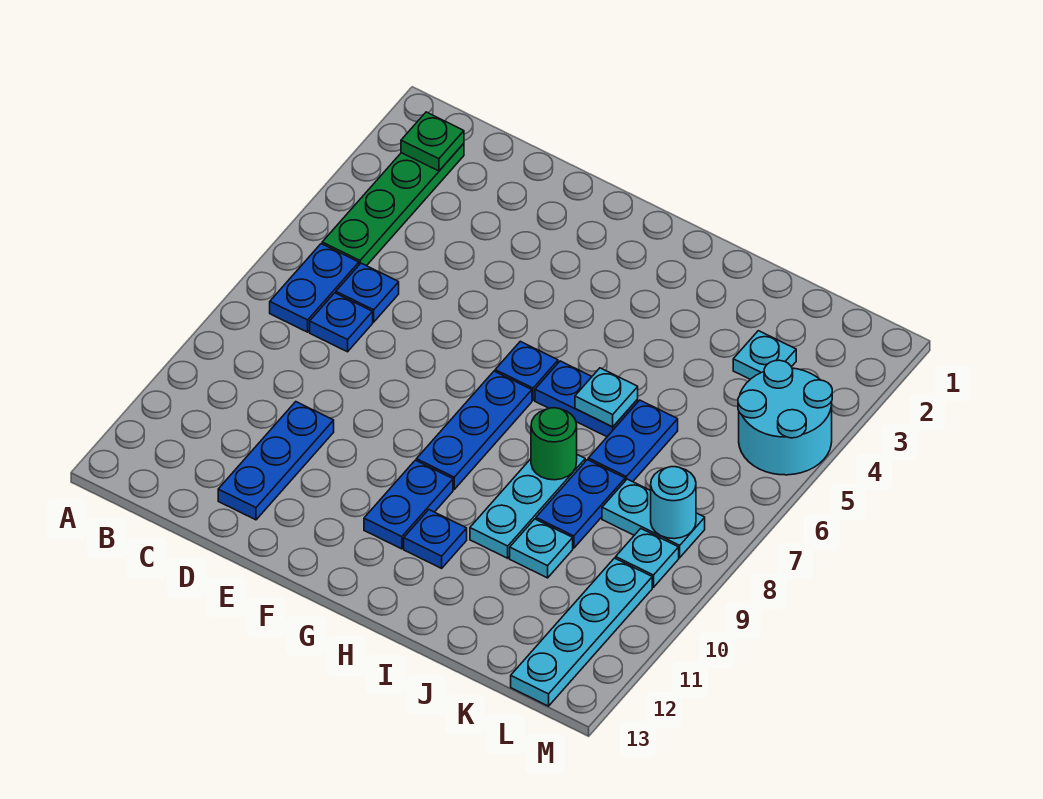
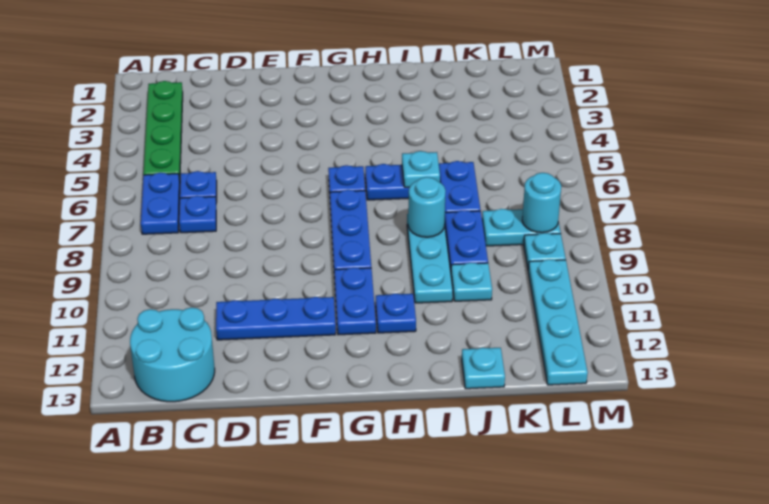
green 1x1 plate [401,112,464,171] -> none
blue 1x3 plate [218,402,334,520] -> blue 1x3 plate turned to [216,297,336,340]
green 1x1 round brick [531,408,577,480] -> cyan 1x1 round brick [408,177,446,237]
cyan 1x1 plate [733,331,796,379] -> cyan 1x1 plate moved to [462,348,505,389]
cyan 2x2 round brick [738,360,832,475] -> cyan 2x2 round brick moved to [130,307,215,402]

